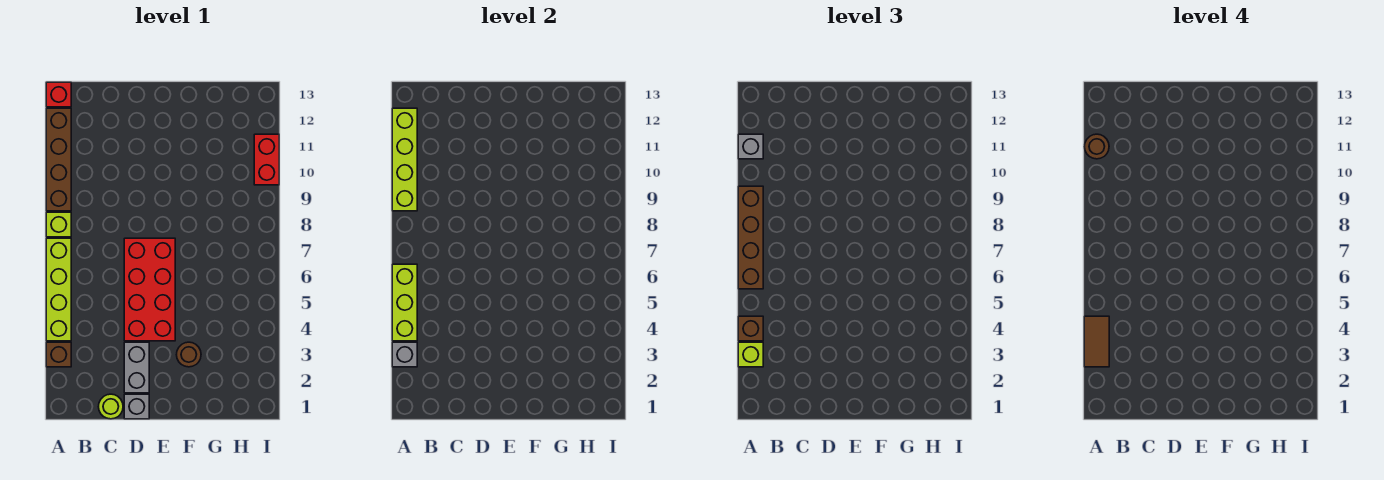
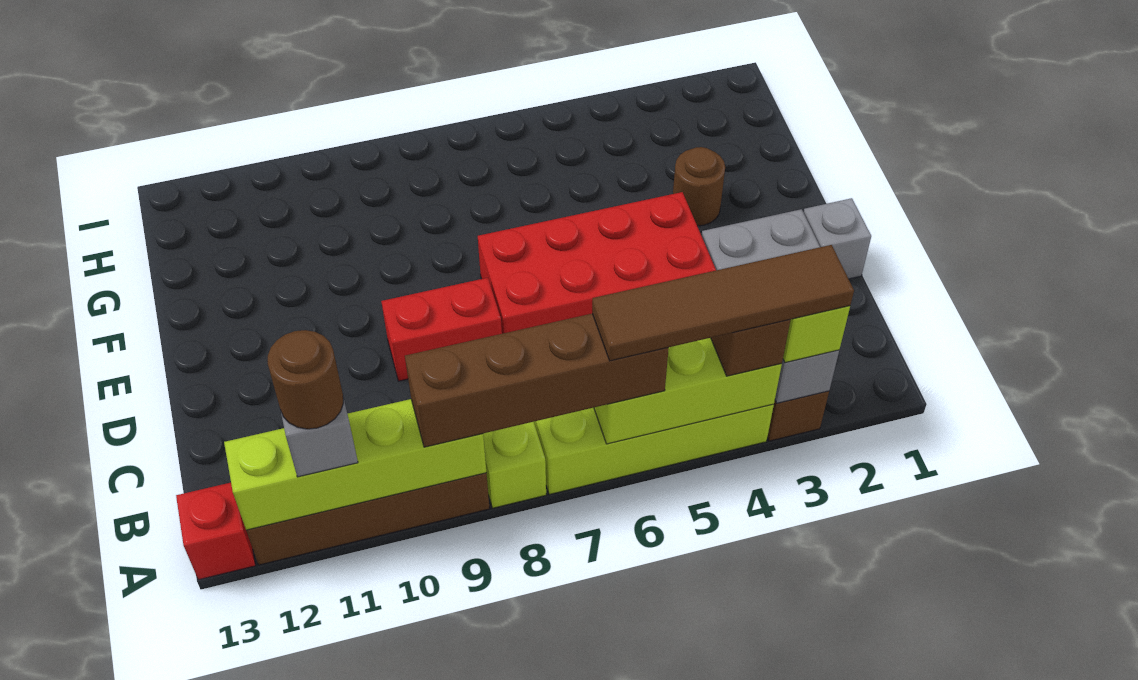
brown 1x2 tile [1084,316,1109,367] -> brown 1x4 tile [592,245,854,361]
lime 1x1 round brick [98,394,123,419] -> none
red 1x2 brick [254,134,279,185] -> red 1x2 brick moved to [381,278,502,381]

